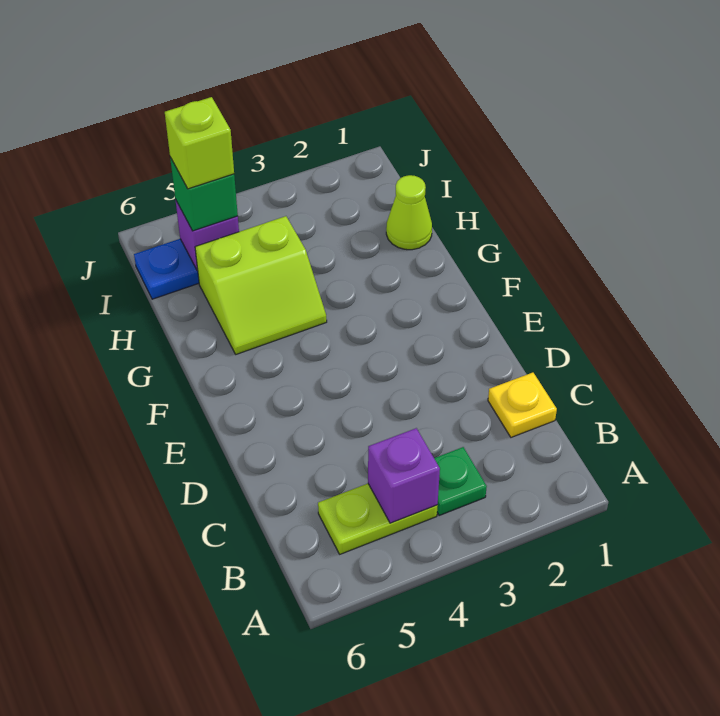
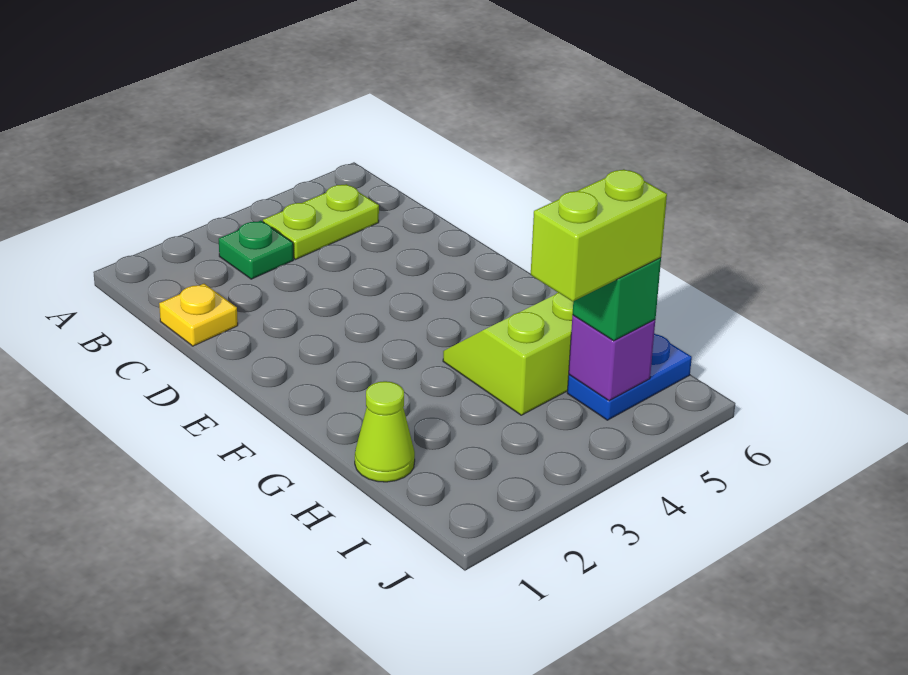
purple 1x1 brick [368,428,440,523] -> none
lime 1x1 brick [165,97,234,189] -> lime 1x2 brick [531,169,667,301]

